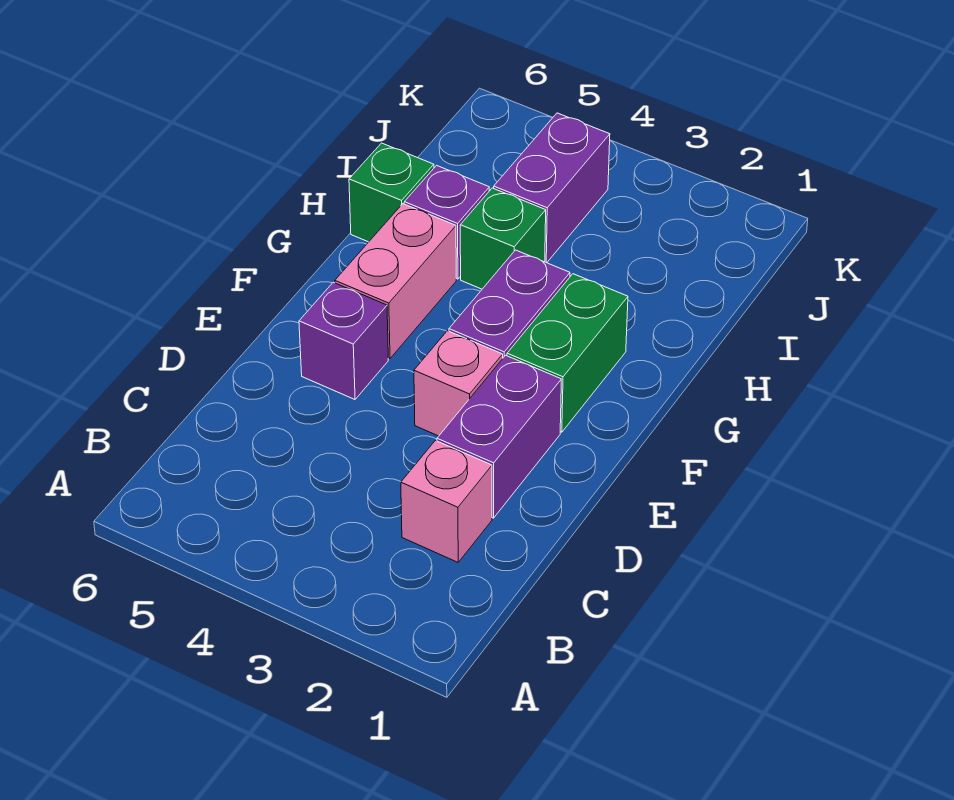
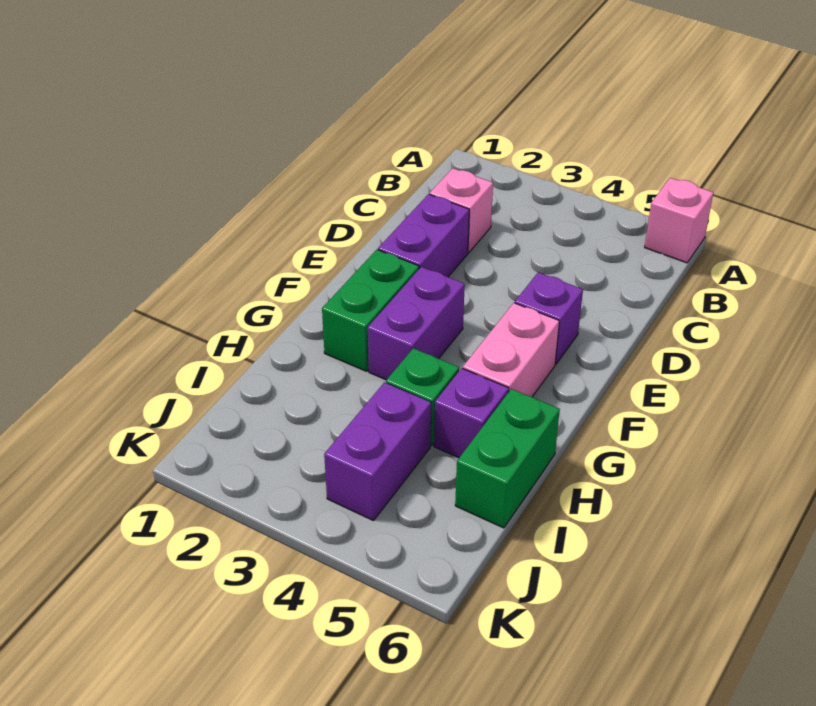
pink 1x1 brick [414,331,503,436] -> pink 1x1 brick moved to [645,178,713,263]
green 1x1 brick [349,143,434,242] -> green 1x2 brick [455,389,560,528]

